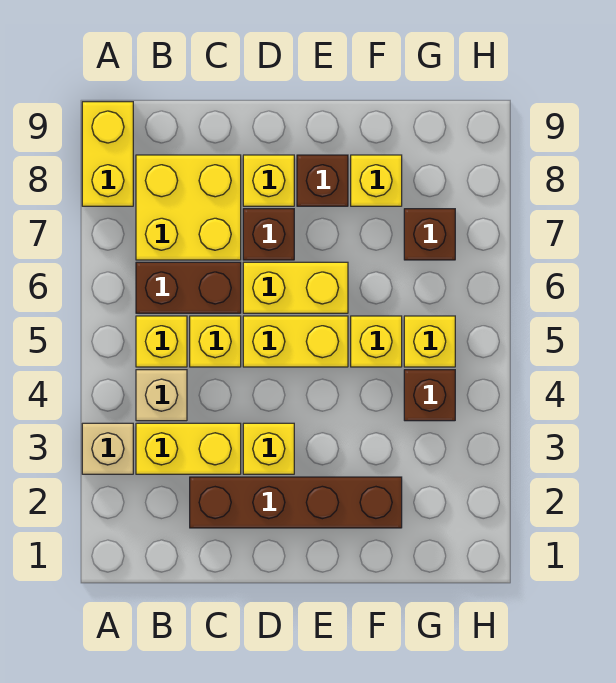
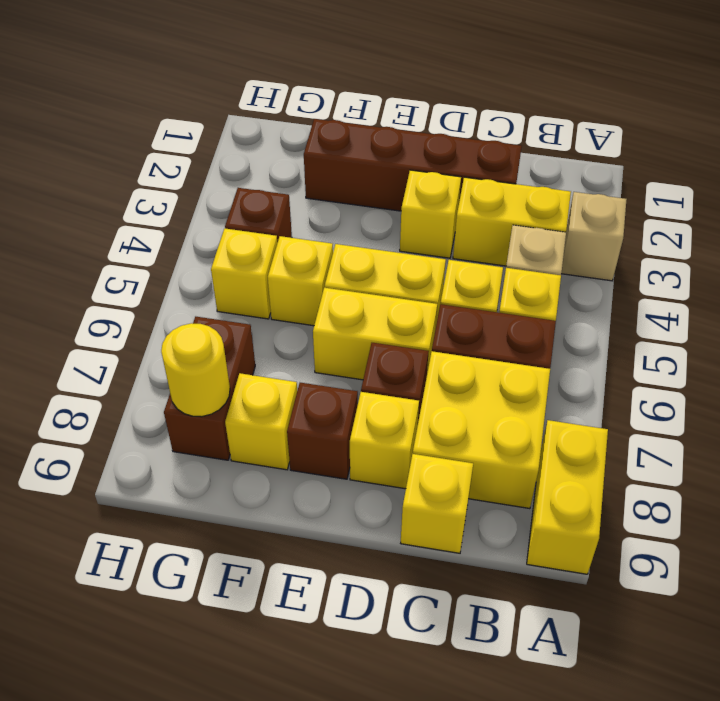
none -> yellow 1x1 brick [401,454,473,553]
brown 1x1 brick [404,209,455,260] -> brown 1x2 brick [164,316,255,460]
none -> yellow 1x1 round brick [161,323,230,417]

